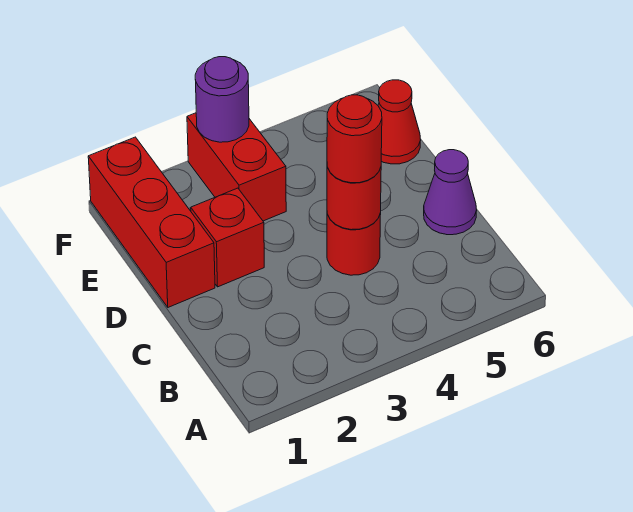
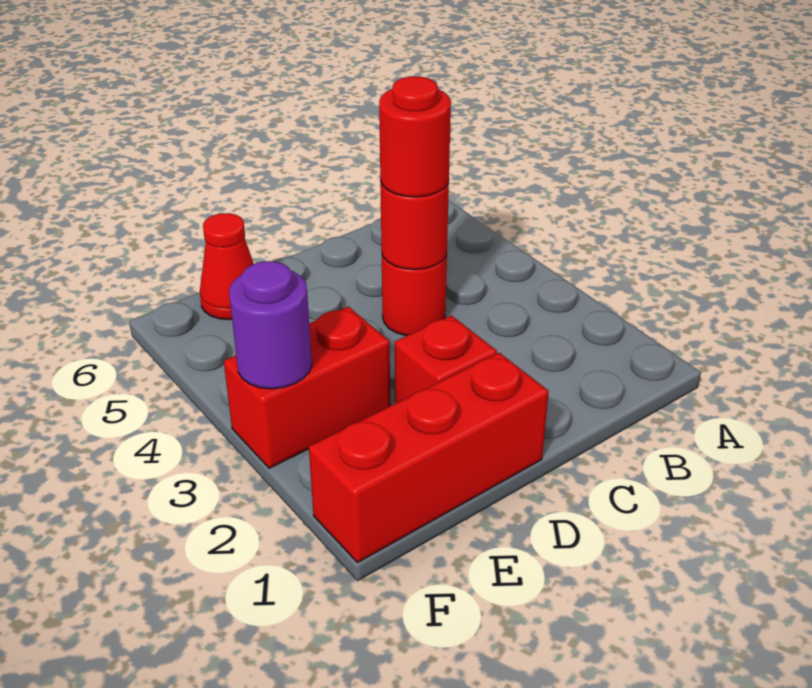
purple 1x1 cone [424,150,477,235] -> none

